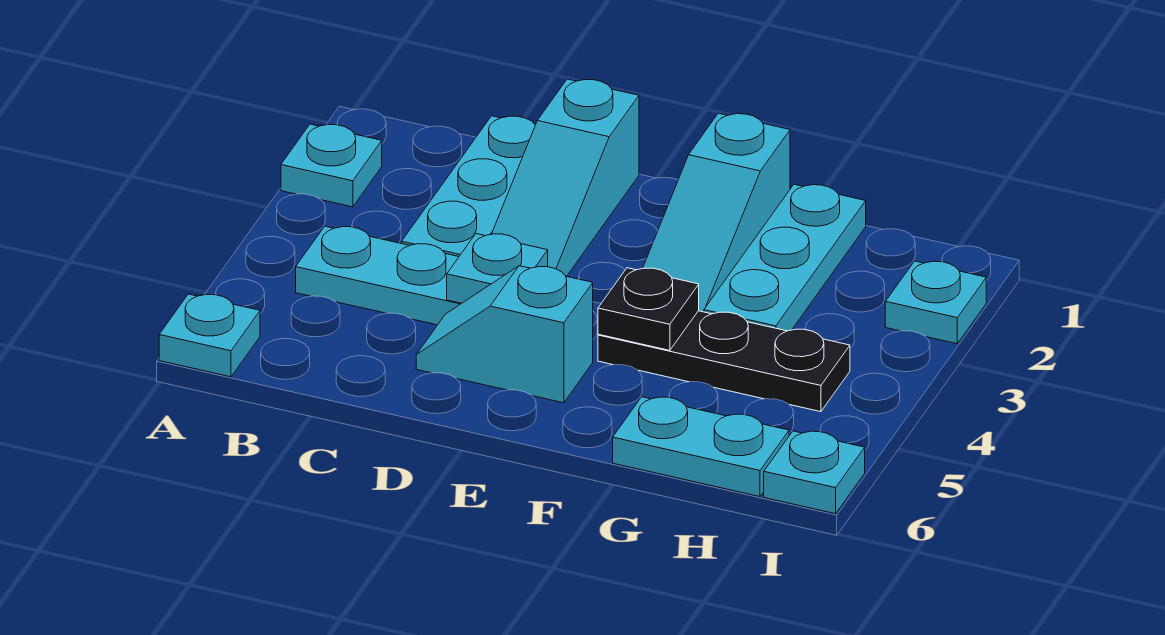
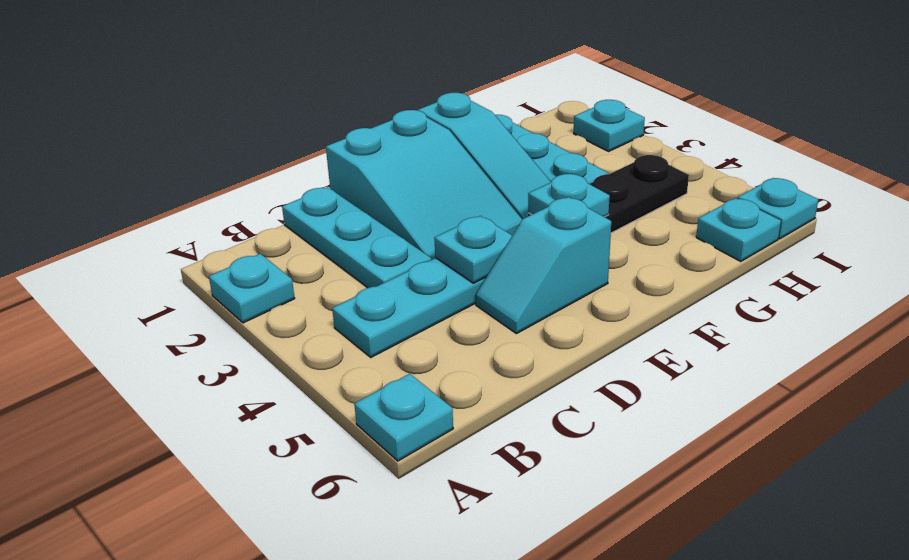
cyan 1x3 slope [492,79,639,276] -> cyan 2x3 slope [326,110,522,260]
black 1x1 plate [598,268,699,350] -> cyan 1x1 plate [528,174,610,217]
cyan 1x2 plate [613,397,789,497] -> cyan 1x1 plate [696,198,781,262]

